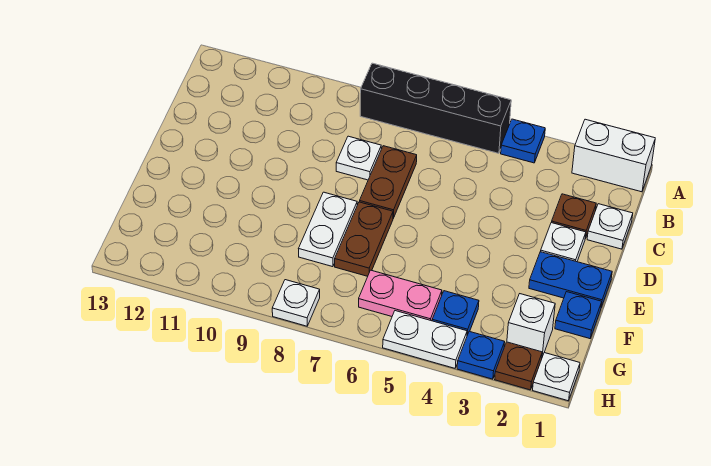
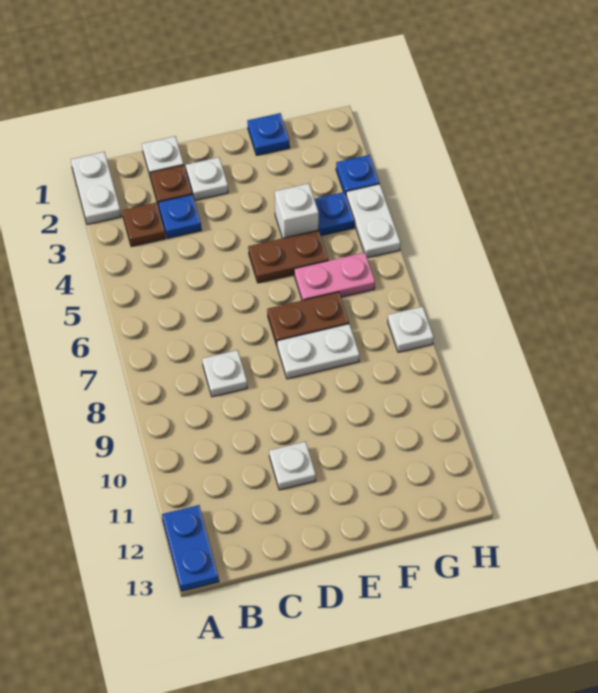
white 1x2 brick [572,119,655,192] -> white 1x2 plate [71,152,121,225]
blue 1x1 plate [501,119,545,163] -> blue 1x1 plate moved to [158,194,201,238]
black 1x4 brick [360,63,511,153] -> none
brown 1x2 plate [360,146,417,218] -> brown 1x2 plate moved to [248,230,328,283]
blue 1x2 plate [529,252,612,307] -> blue 1x2 plate moved to [162,505,219,591]
white 1x1 brick [507,294,555,357] -> white 1x1 brick moved to [275,183,319,238]
pink 1x2 plate [359,270,442,321] -> pink 1x2 plate turned to [294,252,375,300]
white 1x1 plate [533,353,580,401] -> white 1x1 plate moved to [269,442,316,490]
brown 1x1 plate [495,342,542,390] -> brown 1x1 plate moved to [122,203,165,247]

